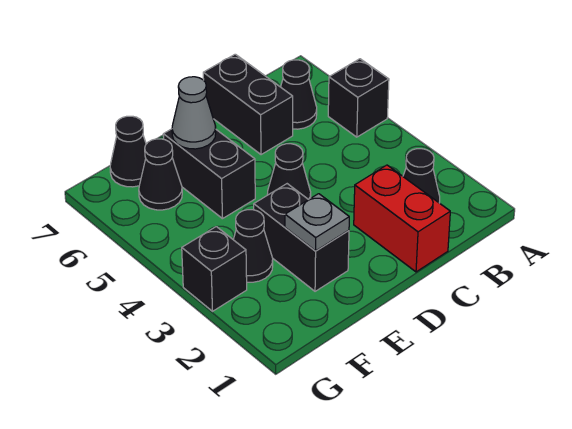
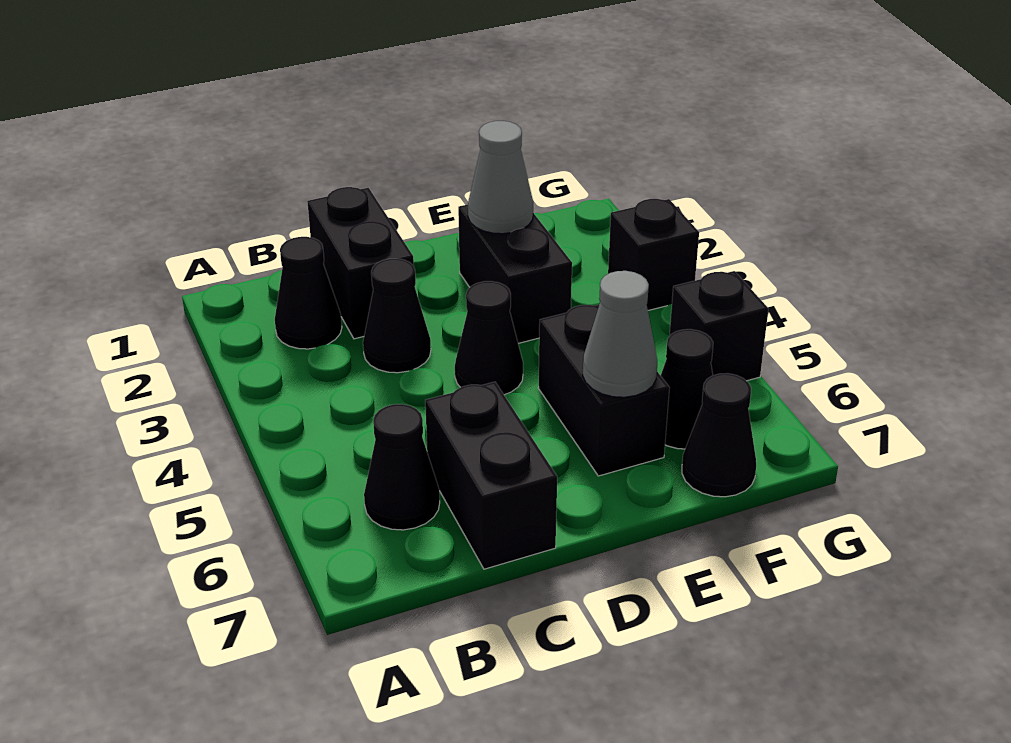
black 1x1 brick [328,59,389,137] -> black 1x1 brick moved to [669,271,768,381]
red 1x2 brick [354,165,450,272] -> black 1x2 brick [307,187,414,339]
grey 1x1 plate [285,194,349,251] -> grey 1x1 cone [468,121,533,234]
black 1x1 cone [233,210,273,282] -> black 1x1 cone moved to [363,259,431,373]

